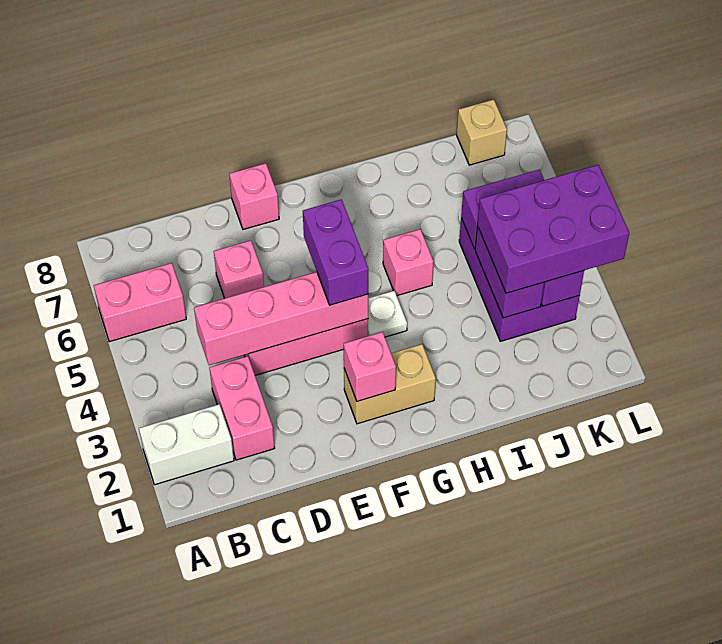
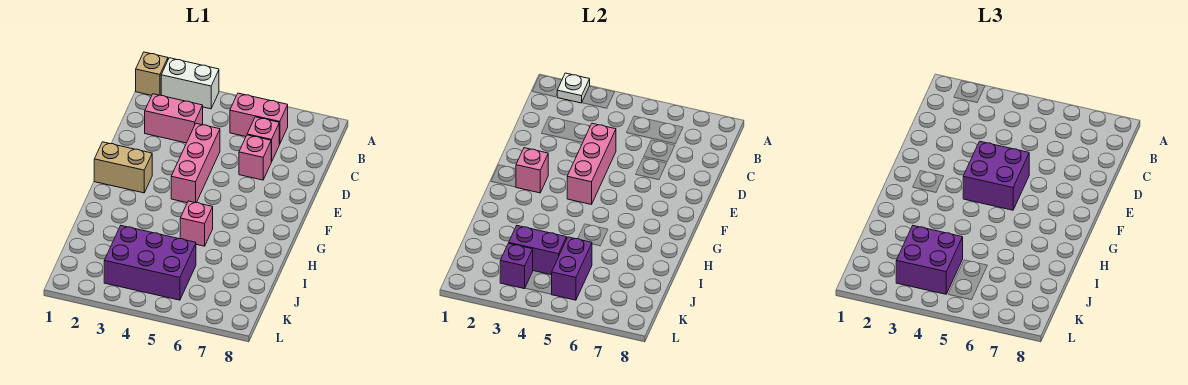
white 1x2 brick [139,404,234,485] -> white 1x2 brick turned to [161,58,219,109]
pink 1x2 brick [94,263,186,342] -> pink 1x2 brick turned to [230,93,288,144]
pink 1x4 brick [194,272,368,365] -> pink 1x3 brick [567,123,616,205]
pink 1x1 brick [229,163,279,229] -> pink 1x1 brick moved to [247,117,279,162]
tan 1x2 brick [344,344,436,424] -> tan 1x2 brick turned to [94,142,152,193]
purple 1x2 brick [303,199,368,305] -> purple 2x2 brick [963,141,1029,210]
white 1x1 plate [368,291,407,337] -> white 1x1 plate moved to [557,73,590,103]
purple 2x3 brick [478,165,629,293] -> purple 2x2 brick [896,226,963,294]
tan 1x1 brick [457,99,507,165] -> tan 1x1 brick moved to [136,52,168,95]

